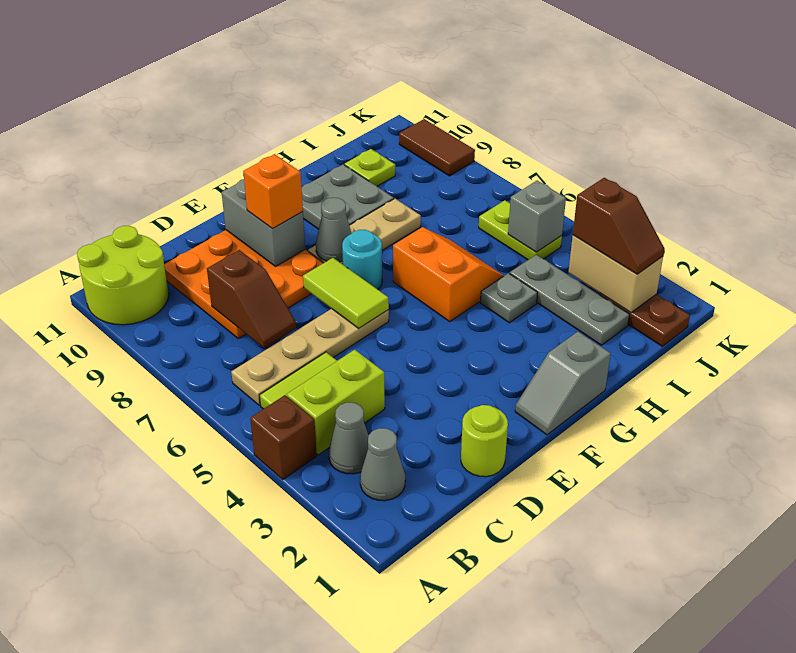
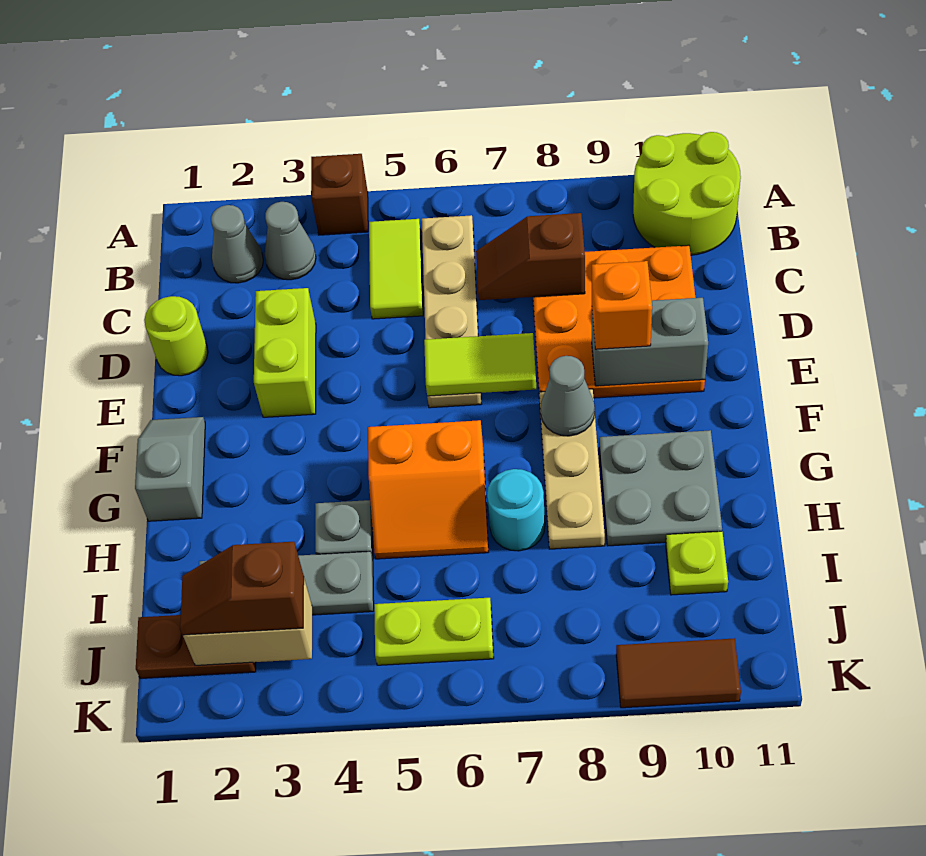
lime 1x2 brick [287,350,385,455] -> lime 1x2 brick moved to [254,288,316,417]
cyan 1x1 round brick [342,230,382,289] -> cyan 1x1 round brick moved to [487,469,545,551]
grey 1x1 brick [508,181,566,252] -> none

